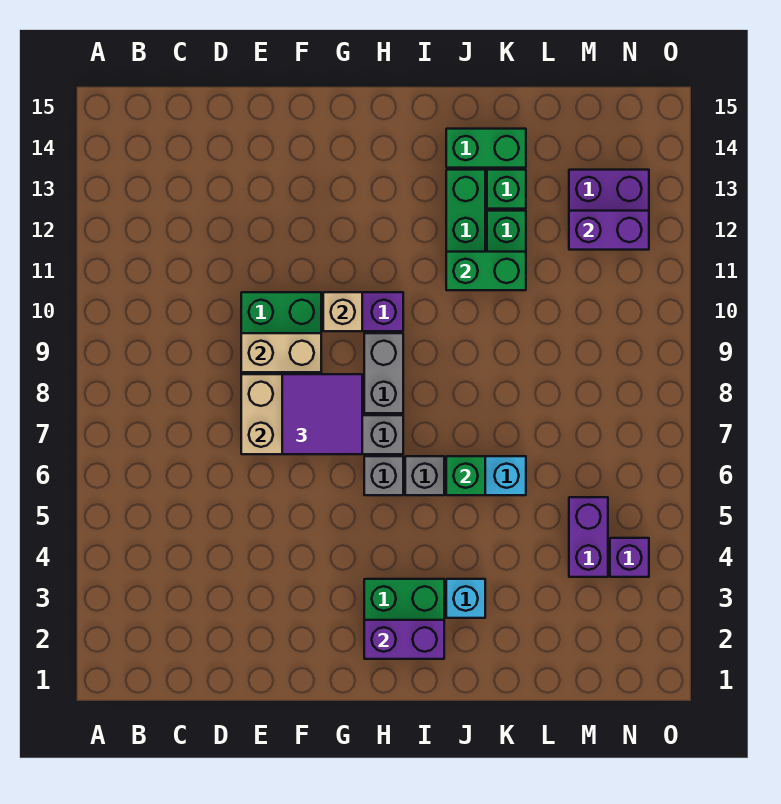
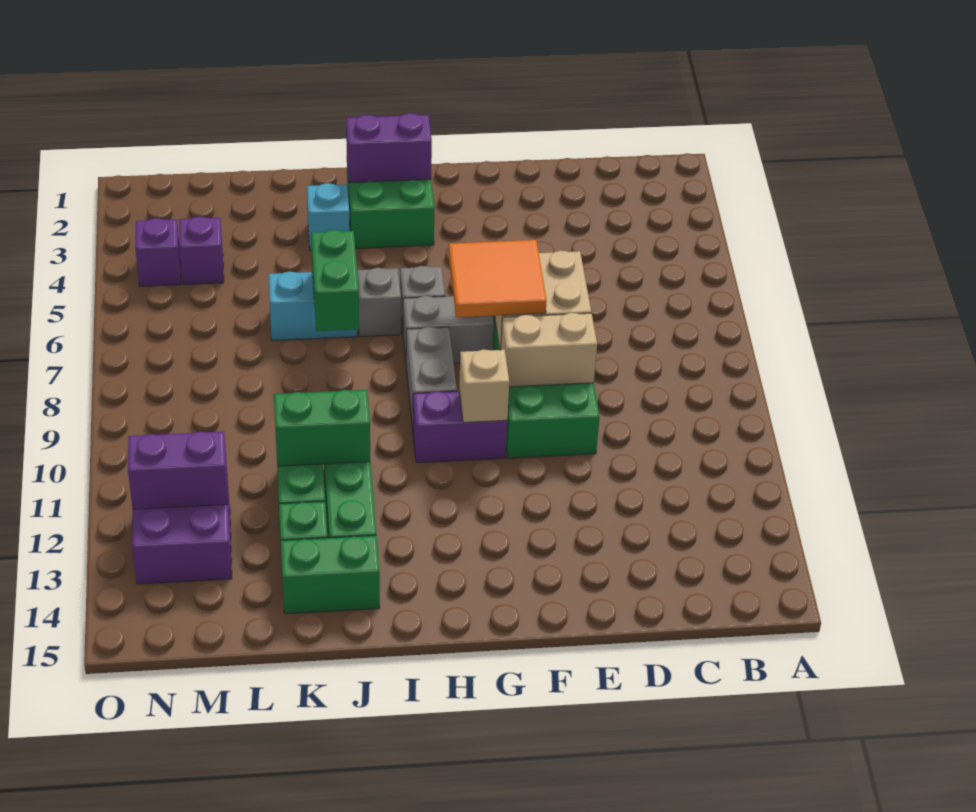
purple 2x2 tile [282,374,362,454] -> orange 2x2 tile [449,240,547,317]
green 1x1 brick [446,456,485,495] -> green 1x2 brick [311,230,359,331]
purple 1x2 brick [569,497,608,577] -> purple 1x1 brick [179,217,224,285]

